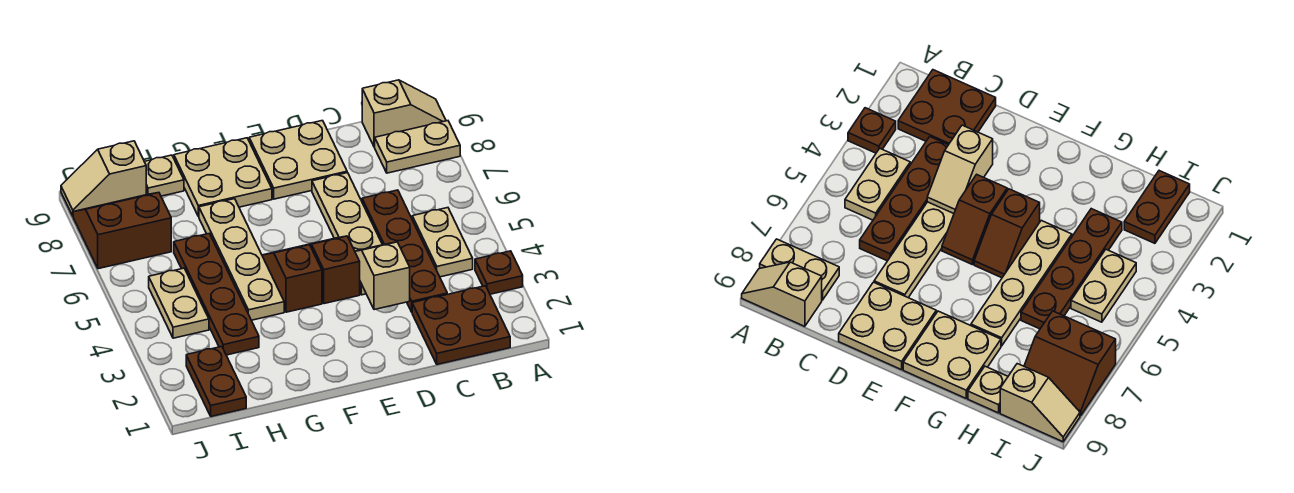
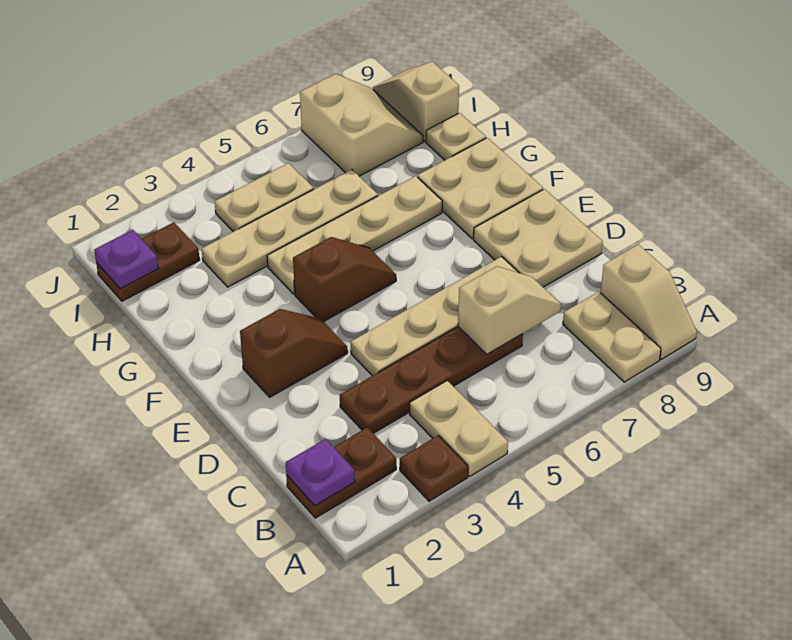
brown 2x2 plate [412,286,510,364] -> brown 1x2 plate [286,427,396,518]
none -> purple 1x1 plate [286,439,355,506]
tan 1x2 plate [412,208,473,277] -> tan 1x2 plate turned to [410,380,508,476]
tan 1x2 slope [355,242,410,310] -> tan 1x2 slope moved to [458,266,561,354]
brown 1x2 slope [308,236,360,304] -> brown 1x2 slope moved to [240,309,348,397]
brown 1x4 plate [174,233,259,355] -> tan 1x4 plate [202,170,378,287]
none -> purple 1x1 plate [94,230,158,289]
brown 2x2 slope [73,193,171,269] -> tan 2x2 slope [300,74,423,176]

